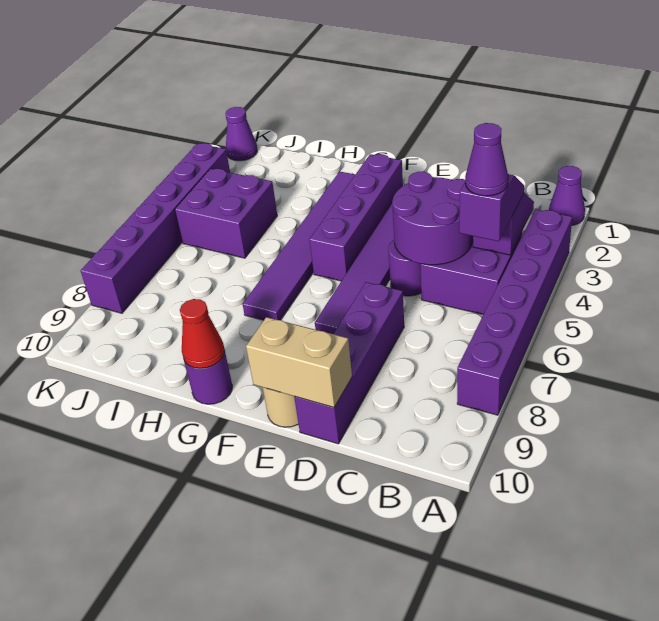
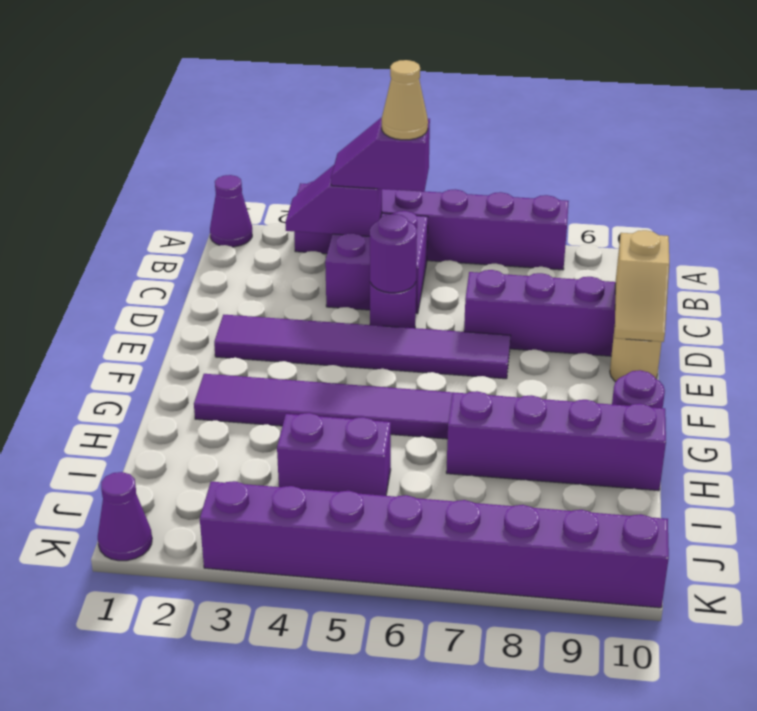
purple 1x1 cone [465,123,508,196] -> tan 1x1 cone [382,60,428,140]
purple 2x2 round brick [392,172,473,265] -> purple 1x1 round brick [370,214,417,293]
tan 1x2 brick [246,317,352,407] -> tan 1x2 slope [615,230,669,342]
purple 1x4 brick [310,154,403,281] -> purple 1x4 brick moved to [446,391,666,491]
red 1x1 cone [180,299,225,368] -> none
purple 2x2 brick [175,169,277,258] -> purple 1x2 brick [277,413,391,496]
purple 1x6 brick [81,143,230,313] -> purple 1x8 brick [200,481,669,608]

